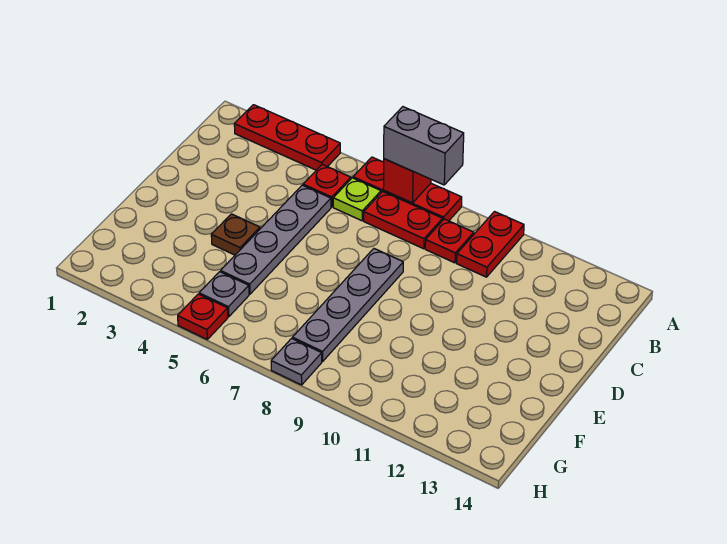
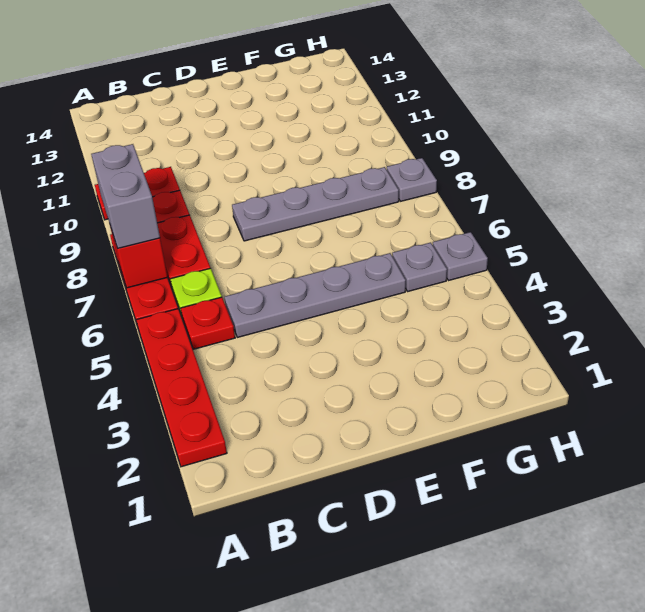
red 1x3 plate [234,105,340,170] -> red 1x4 plate [136,309,227,467]
brown 1x1 plate [211,214,260,255] -> none
red 1x1 plate [178,294,228,339] -> grey 1x1 plate [433,232,488,281]

